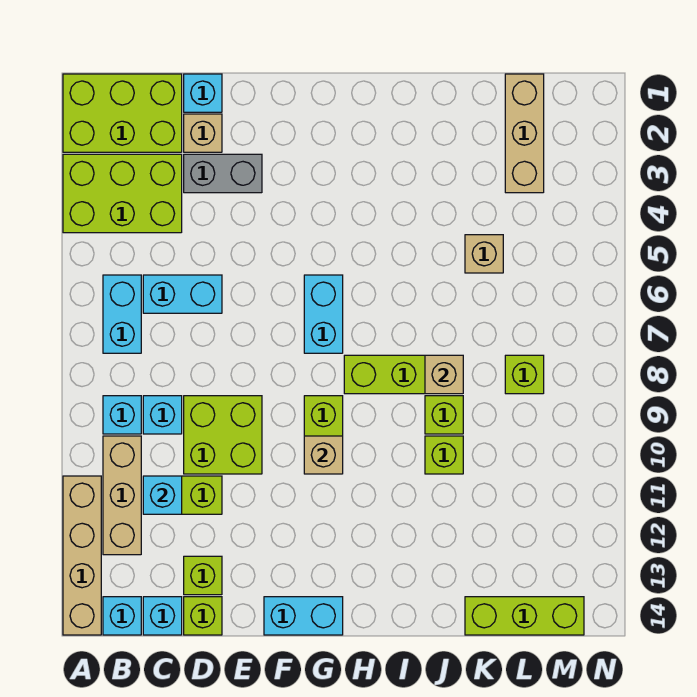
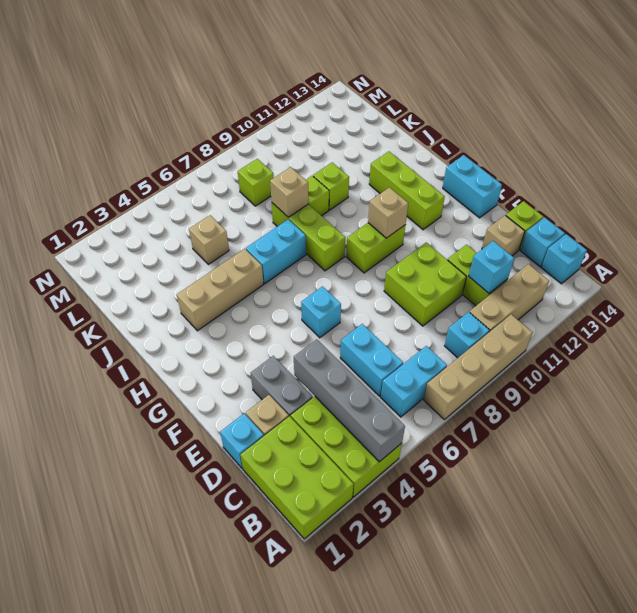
none -> grey 1x4 brick [294,339,405,462]
tan 1x4 brick [63,476,101,635] -> tan 1x4 brick moved to [424,315,533,419]
cyan 1x1 brick [143,396,182,434] -> cyan 1x1 brick moved to [301,286,341,338]
lime 1x1 brick [184,556,222,595] -> tan 1x1 brick [482,215,525,256]
cyan 1x2 brick [304,275,343,353] -> cyan 1x2 brick moved to [246,219,306,283]
lime 1x3 brick [465,597,584,635] -> lime 1x3 brick moved to [369,152,445,230]
tan 1x3 brick [505,74,544,193] -> tan 1x3 brick moved to [177,249,264,331]

